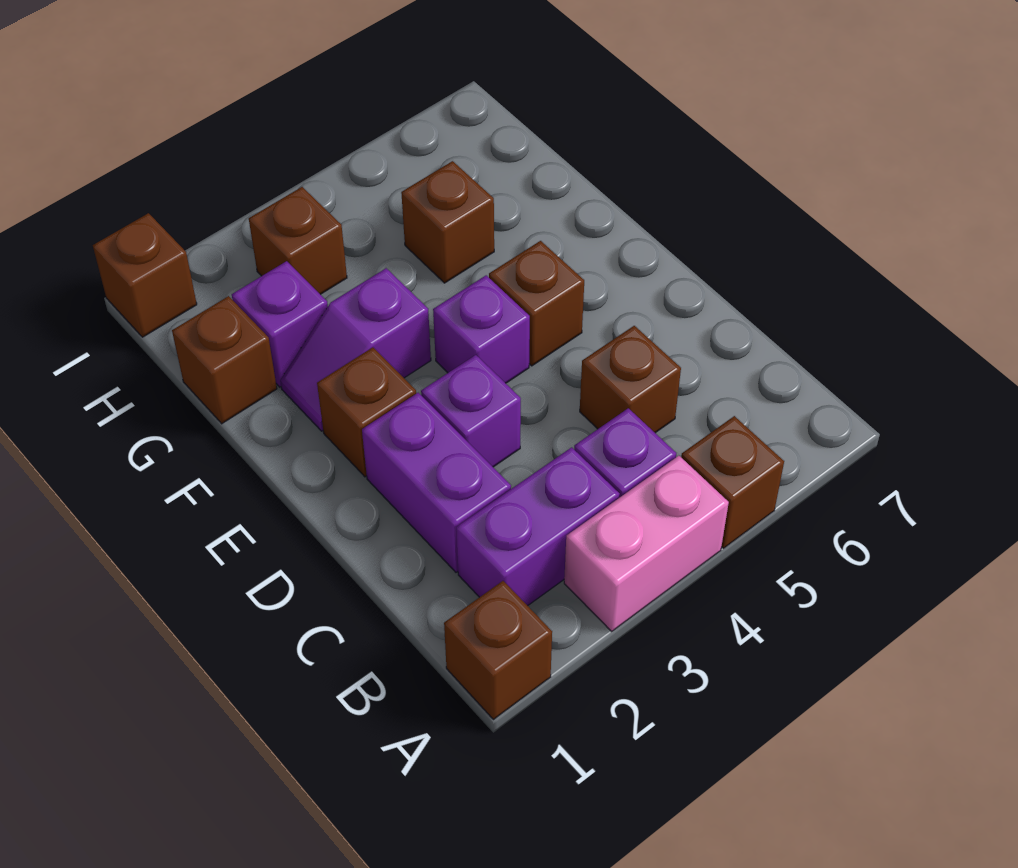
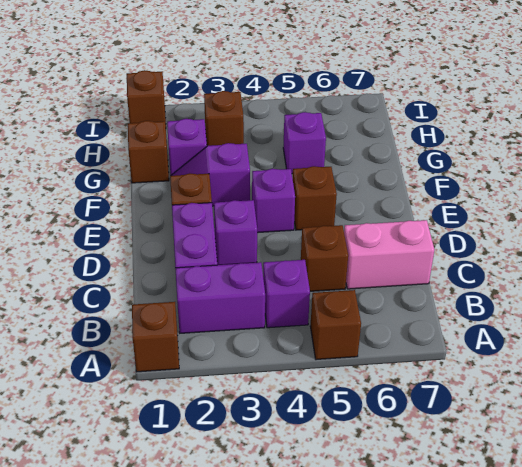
pink 1x2 brick [564,456,729,631] -> pink 1x2 brick moved to [344,220,434,289]
brown 1x1 brick [401,161,494,283] -> purple 1x1 brick [283,112,326,174]

